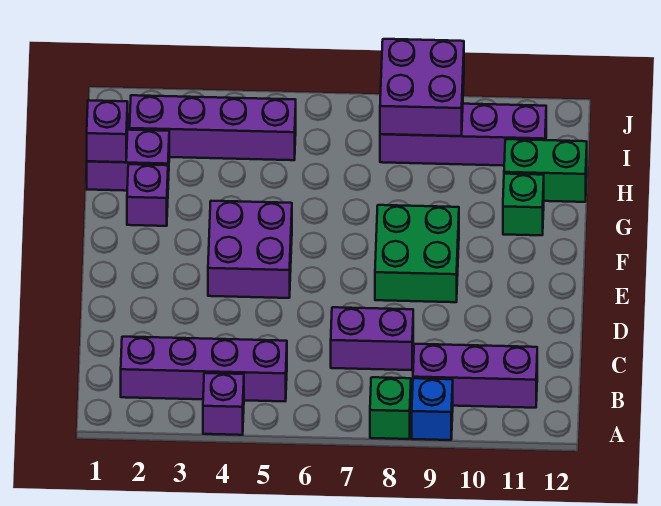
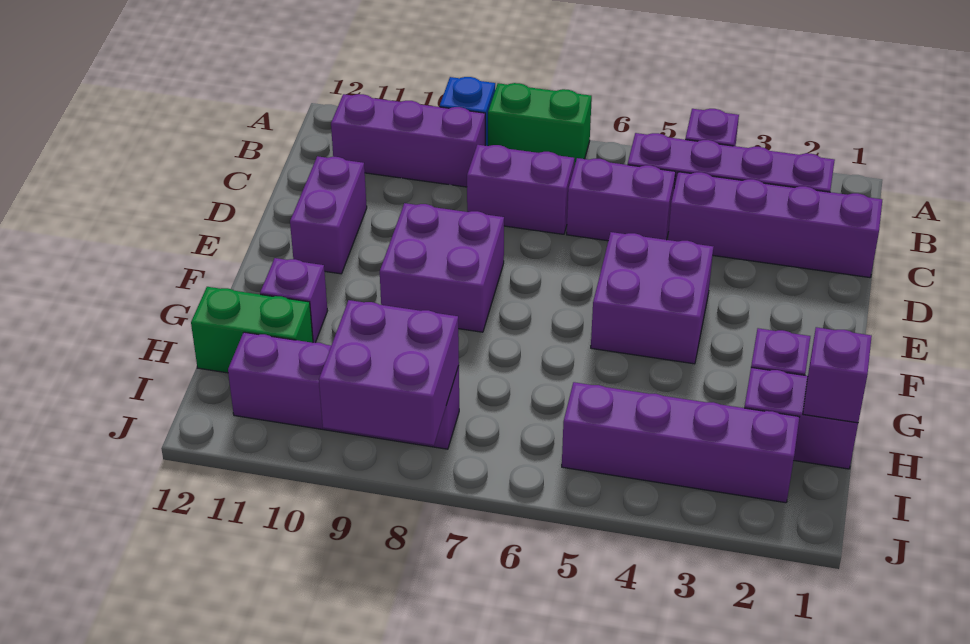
green 1x1 brick [370,377,411,439] -> green 1x2 brick [488,83,592,167]
none -> purple 1x4 brick [668,172,882,278]
none -> purple 1x2 brick [567,158,676,241]
none -> purple 1x2 brick [290,156,367,274]
green 2x2 brick [375,205,459,302] -> purple 2x2 brick [380,203,504,332]
green 1x1 brick [503,174,544,235] -> purple 1x1 brick [260,258,327,343]

